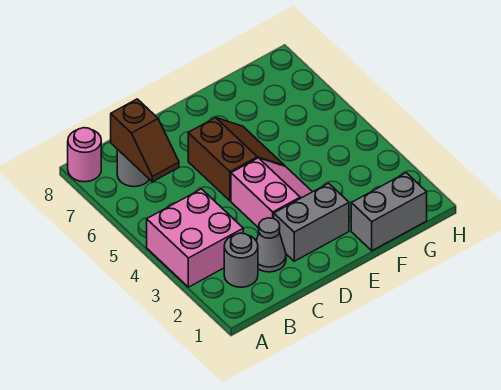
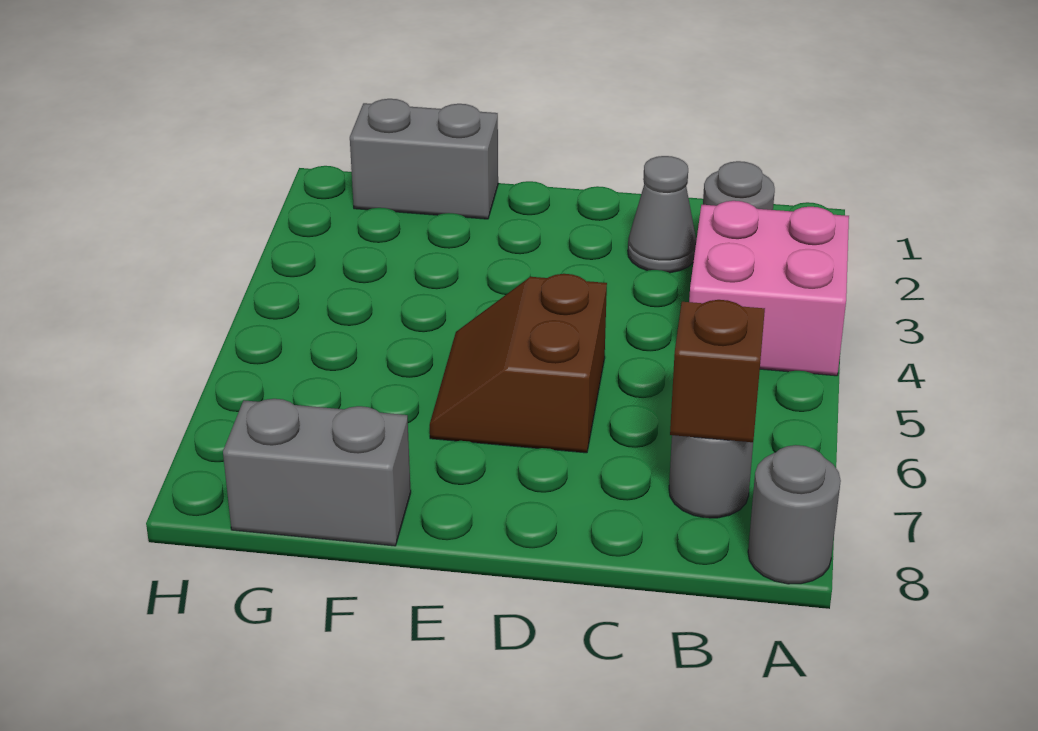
pink 1x1 round brick [68,128,101,182] -> grey 1x1 round brick [748,445,841,584]
grey 1x2 brick [274,183,349,261] -> grey 1x2 brick moved to [223,399,411,546]
pink 2x2 slope [231,158,312,228] -> none

